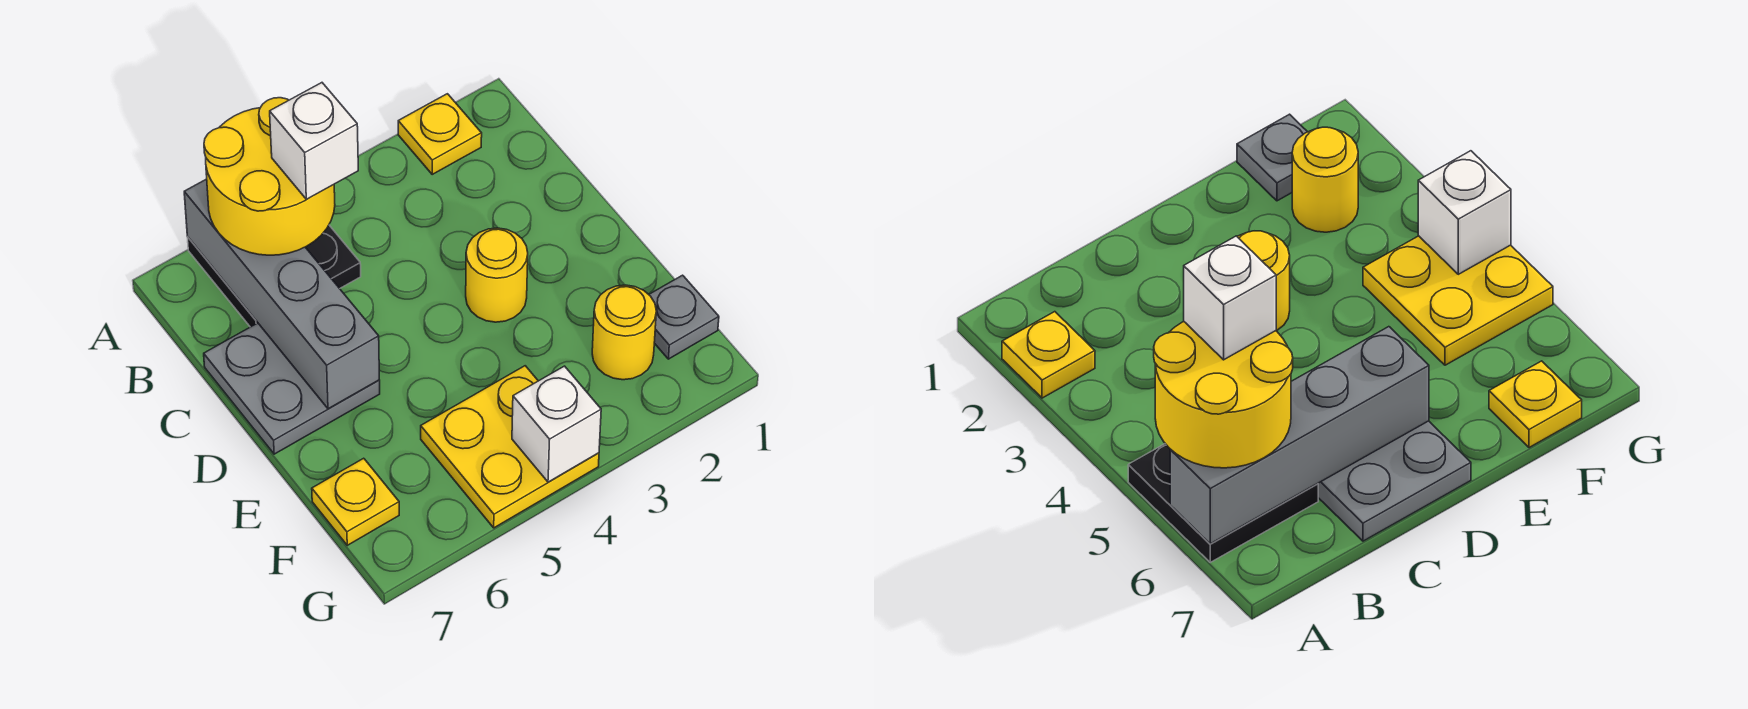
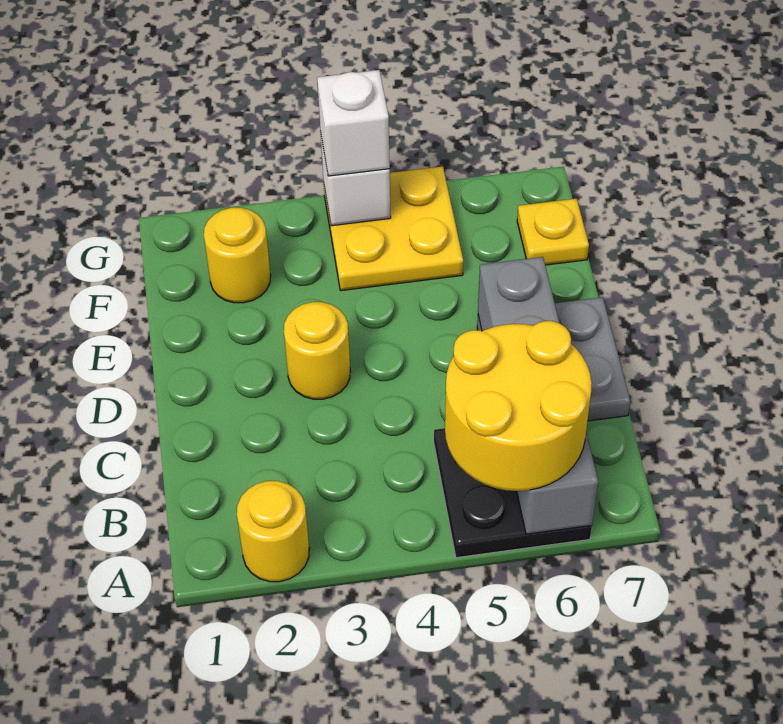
yellow 1x1 plate [398,94,482,174] -> yellow 1x1 round brick [237,481,309,582]
white 1x1 brick [270,83,358,199] -> white 1x1 brick moved to [317,70,390,176]
grey 1x1 plate [649,275,719,359] -> none

